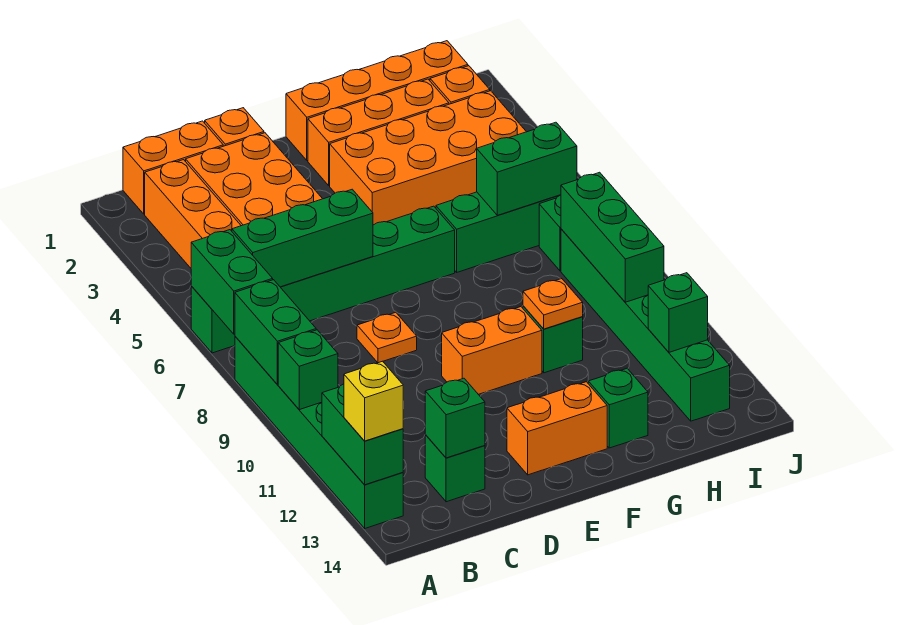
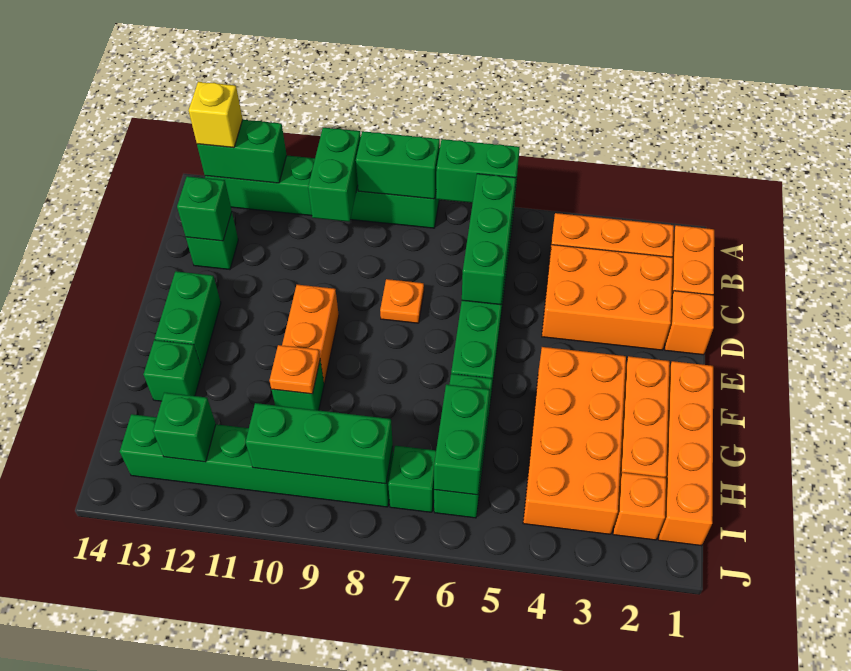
green 1x1 brick [278,330,338,410] -> green 1x2 brick [308,128,361,222]
orange 1x2 brick [507,382,607,475] -> green 1x2 brick [155,271,221,369]

